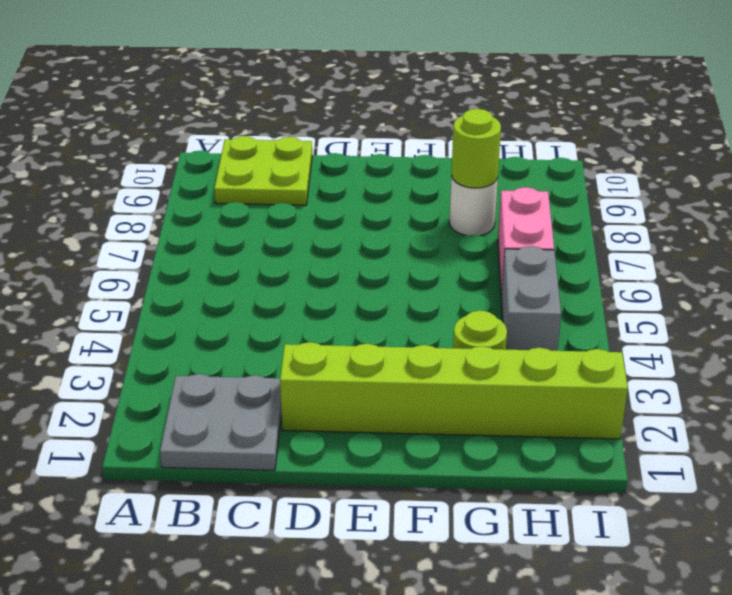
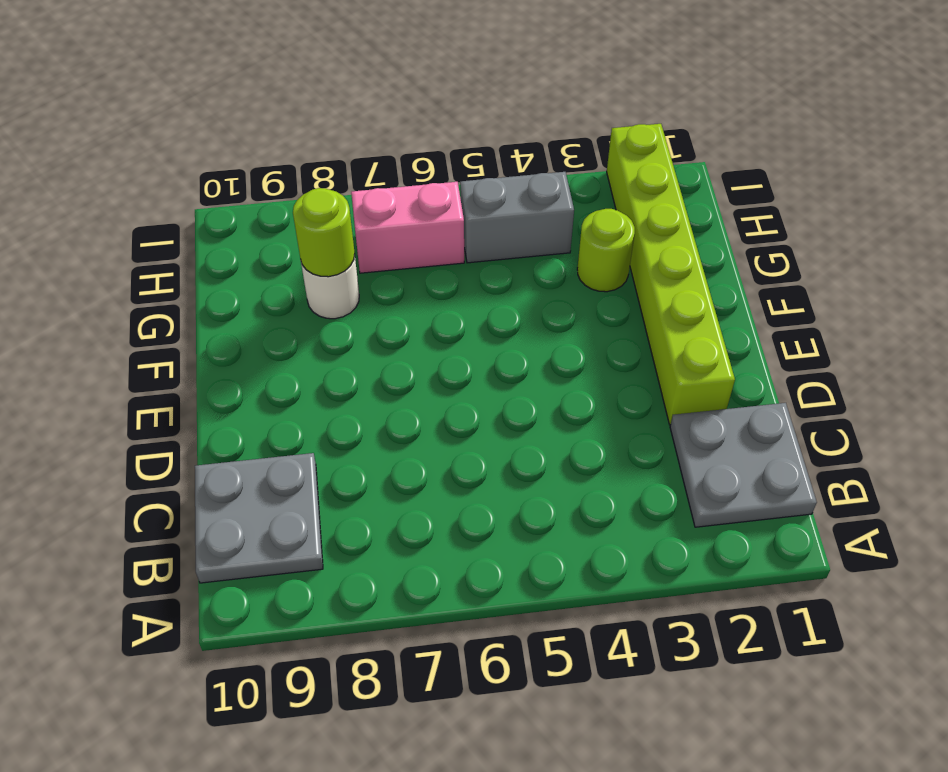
lime 2x2 plate [214,136,312,205] -> grey 2x2 plate [195,453,323,583]

